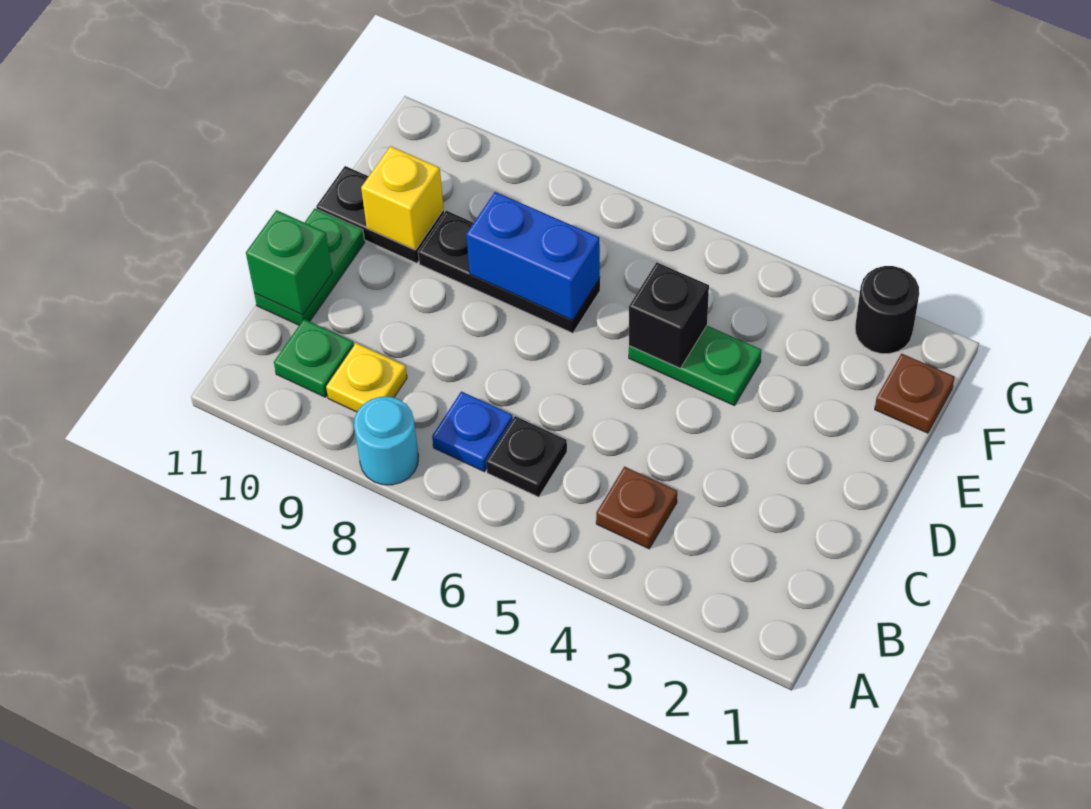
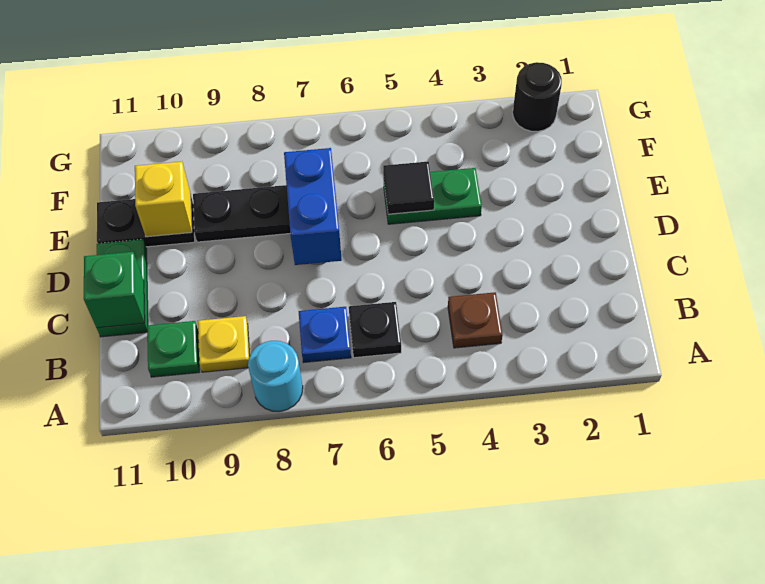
black 1x1 brick [629,262,709,368] -> black 1x1 tile [383,161,434,214]
blue 1x2 brick [466,192,600,320] -> blue 1x2 brick turned to [284,148,342,265]
brown 1x1 plate [875,354,955,433] -> none

